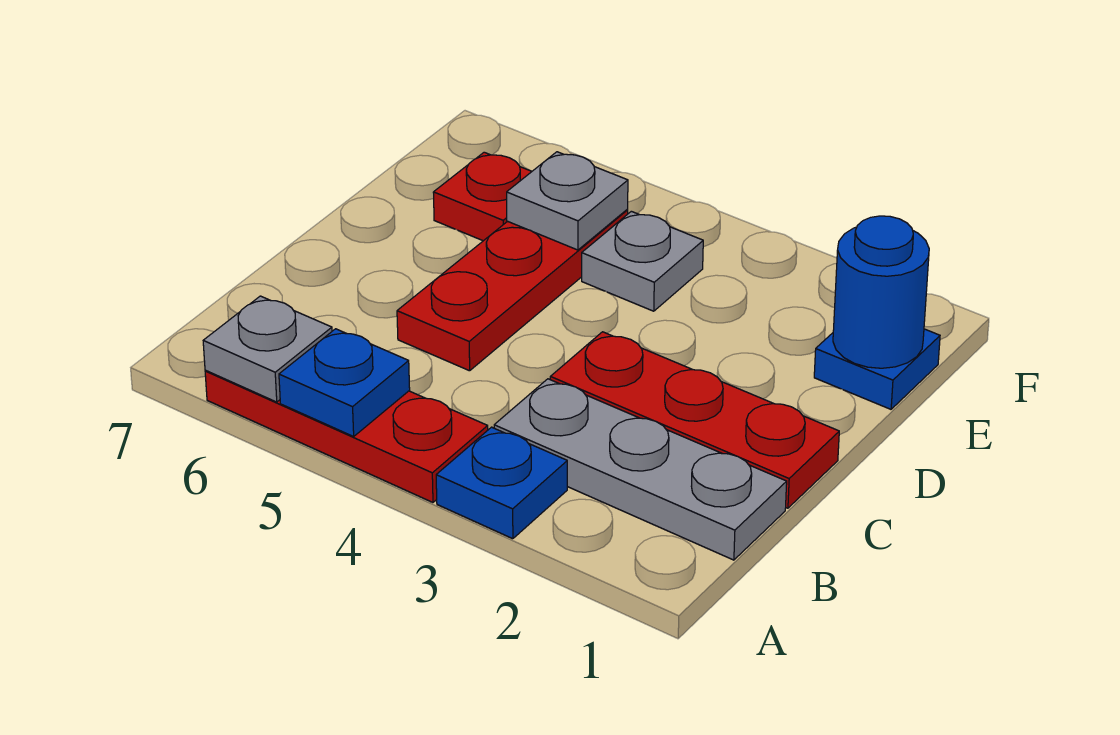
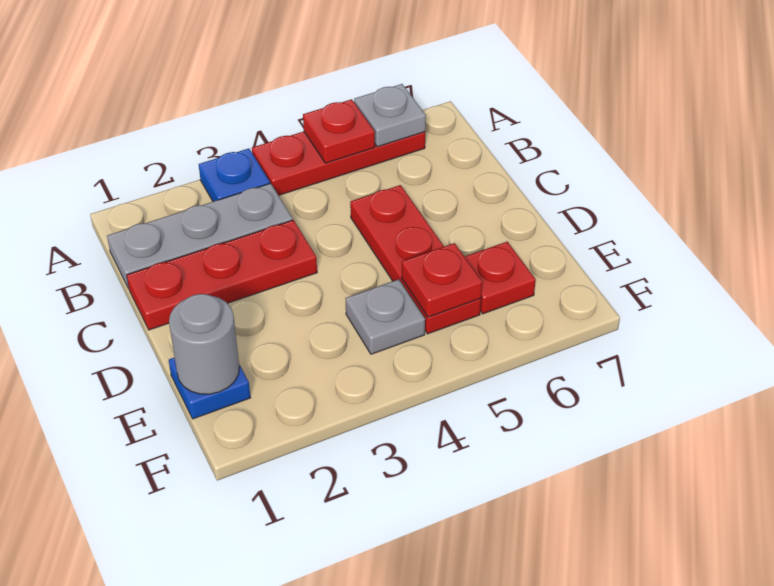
blue 1x1 plate [279,329,410,437] -> red 1x1 plate [303,99,375,163]
blue 1x1 round brick [833,216,929,368] -> grey 1x1 round brick [169,294,239,394]
grey 1x1 plate [507,152,628,250] -> red 1x1 plate [402,243,482,317]

